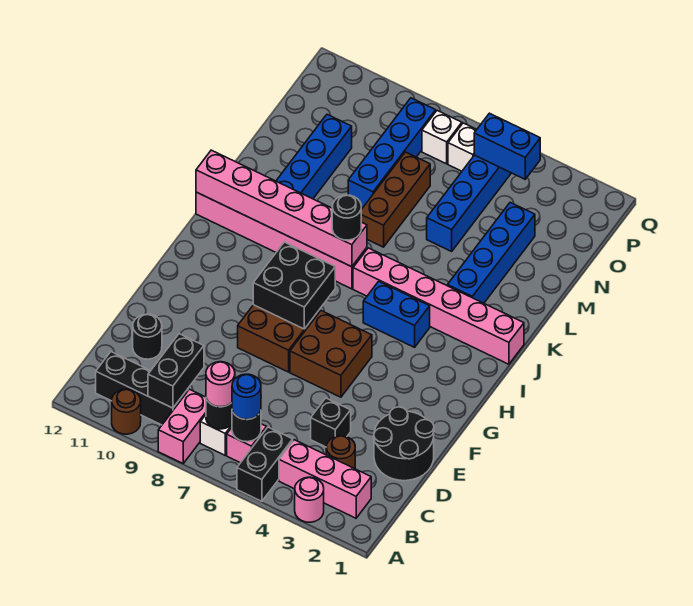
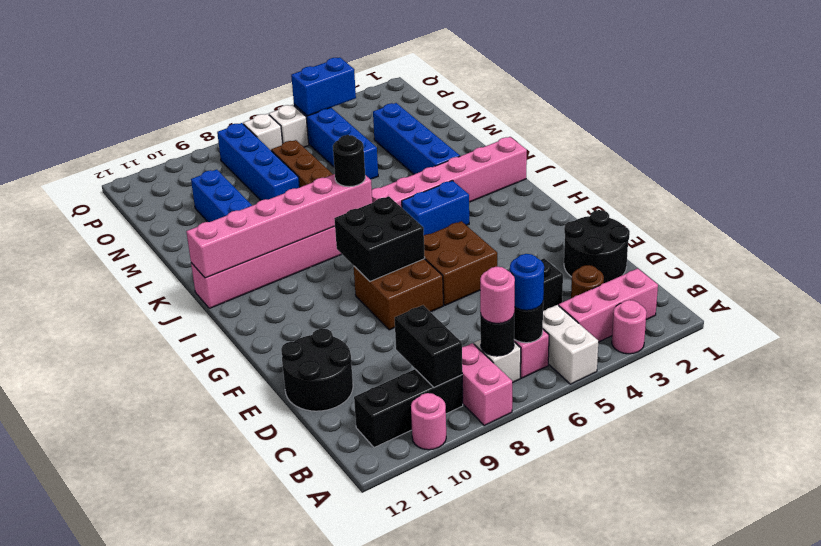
black 1x2 brick [237,427,293,501] -> white 1x2 brick [543,305,598,384]
brown 1x1 round brick [112,389,141,434] -> pink 1x1 round brick [411,393,446,450]
black 1x1 round brick [133,314,162,359] -> black 2x2 round brick [281,328,353,411]

